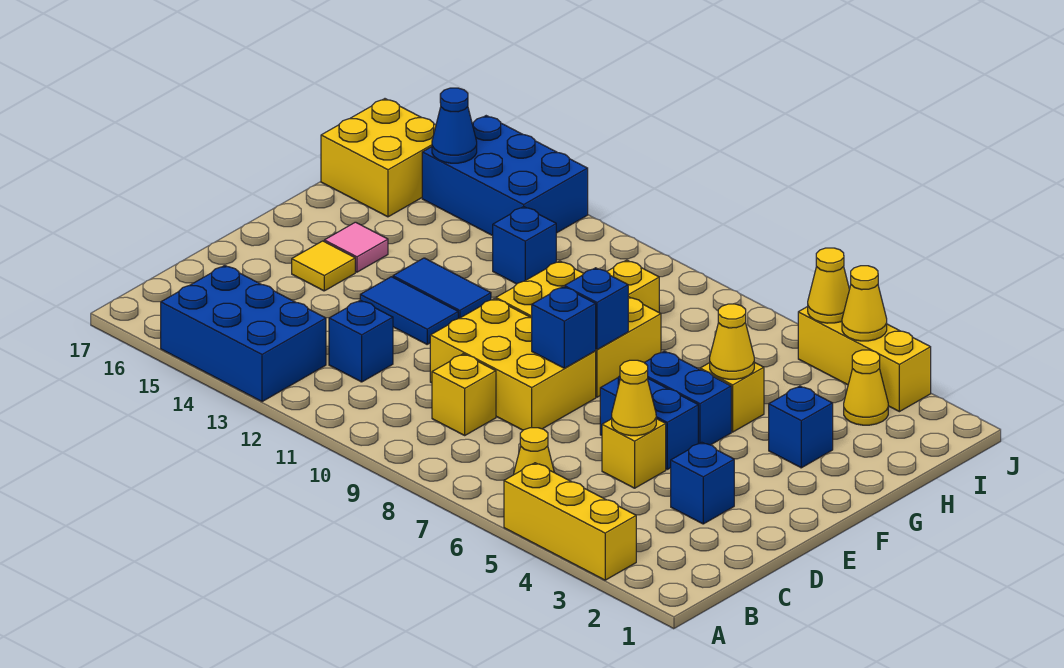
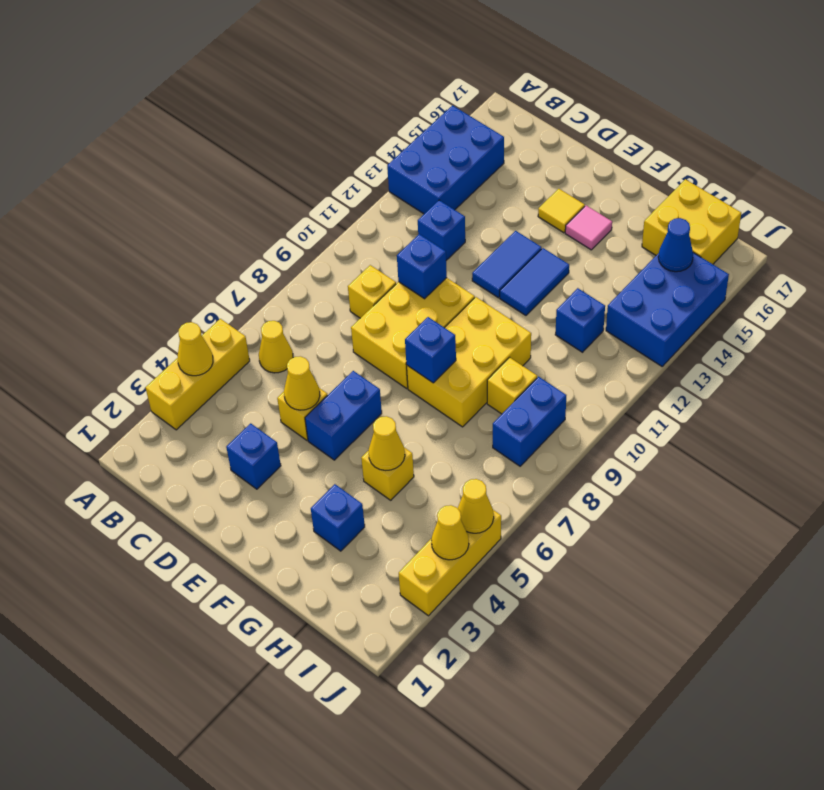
blue 1x1 brick [532,287,596,368] -> blue 1x1 brick moved to [397,234,447,299]
blue 1x2 brick [644,351,731,445] -> blue 1x2 brick moved to [493,377,566,466]
yellow 1x1 cone [844,350,888,425] -> yellow 1x1 cone moved to [178,322,213,376]

